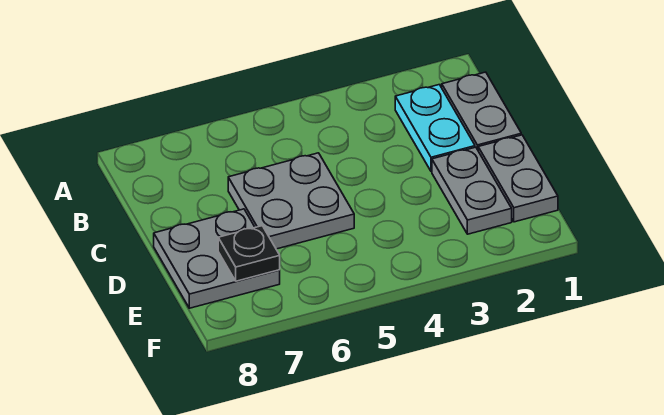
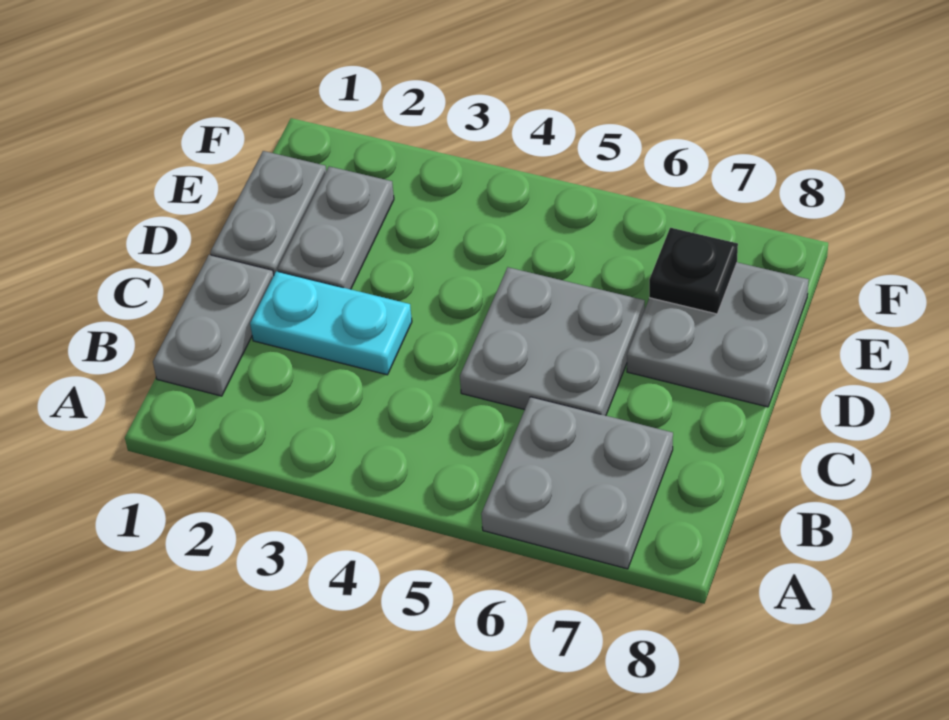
none -> grey 2x2 plate [481,397,673,569]
cyan 1x2 plate [395,85,475,172] -> cyan 1x2 plate turned to [250,271,412,375]

